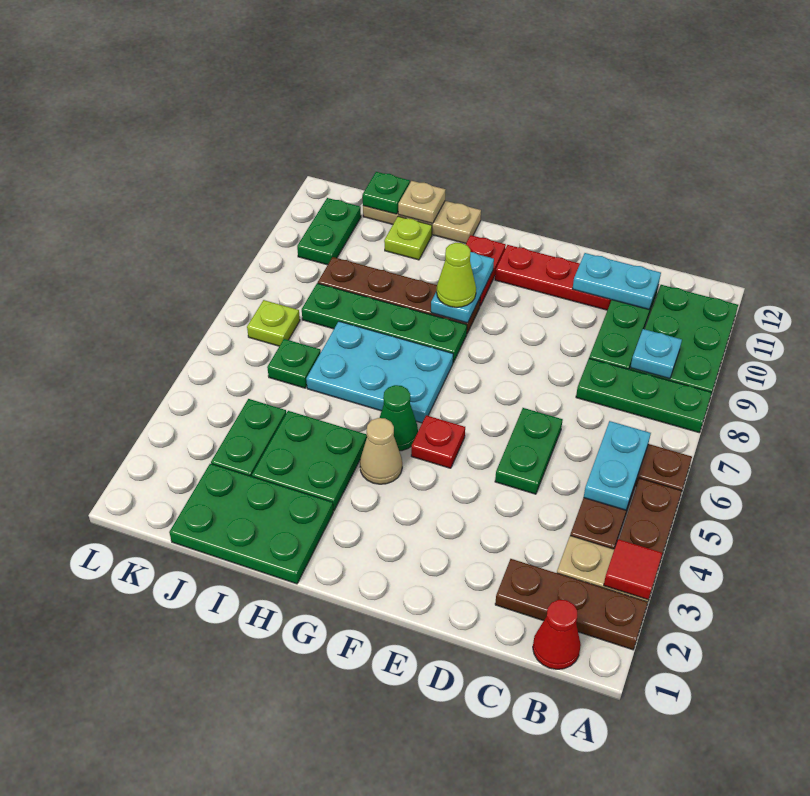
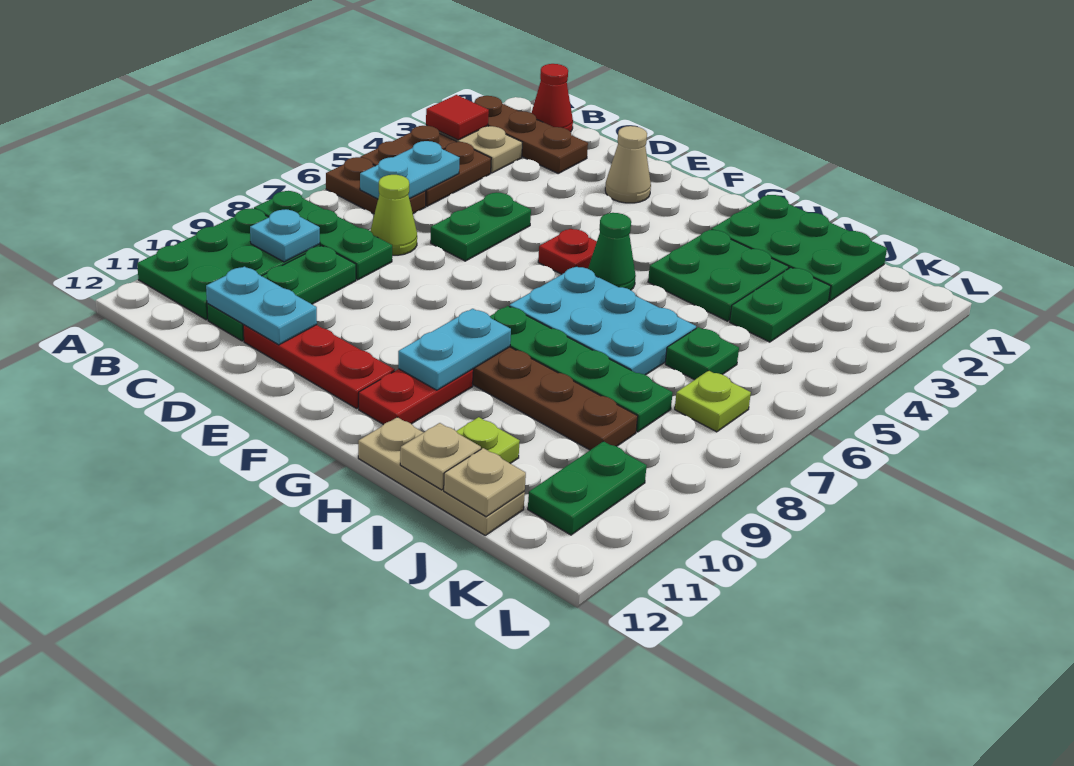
tan 1x1 cone [360,418,402,484] -> tan 1x1 cone moved to [605,126,651,203]
lime 1x1 cone [437,243,476,307] -> lime 1x1 cone moved to [370,175,417,255]
green 1x1 plate [363,172,410,214] -> tan 1x1 plate [444,448,526,517]

